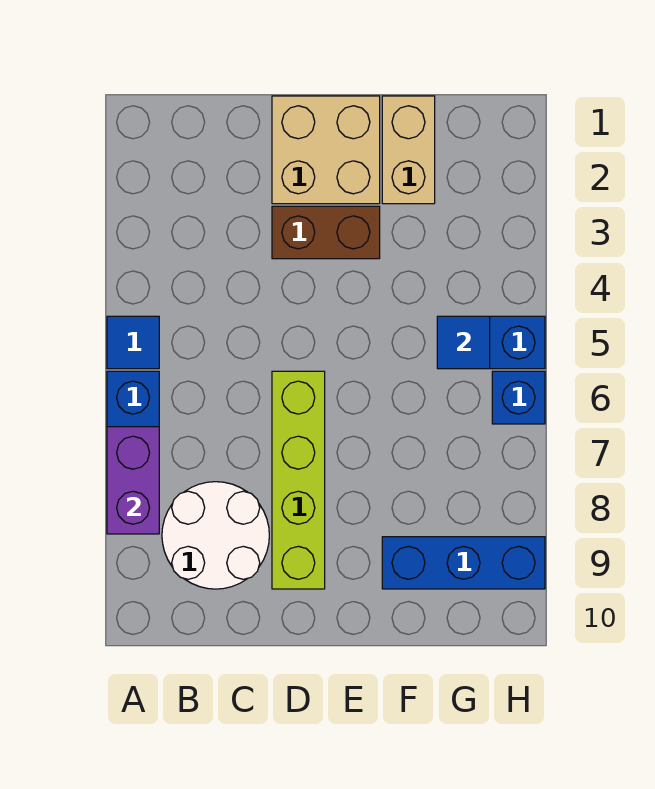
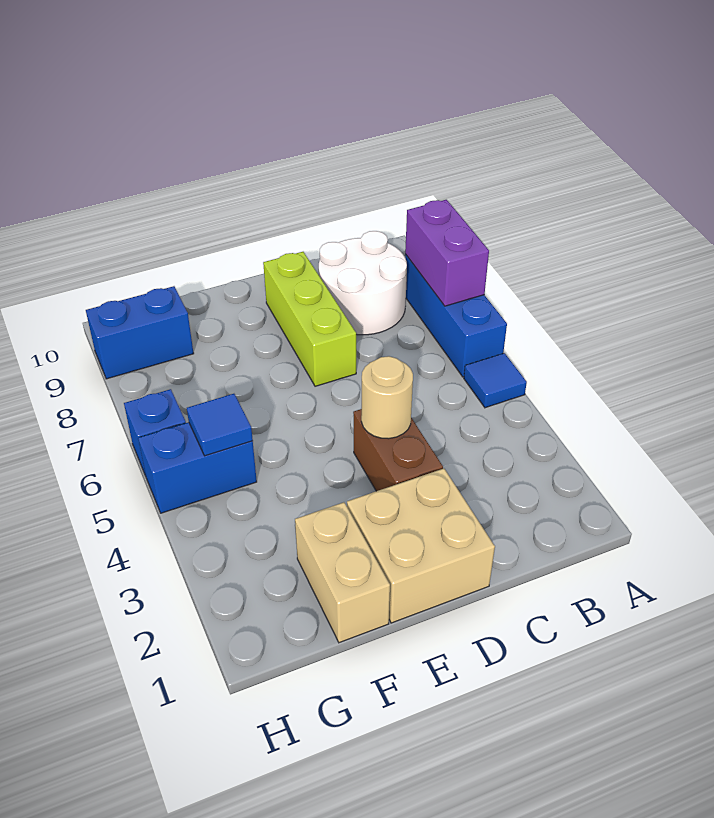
brown 1x2 brick [272,206,380,259] -> brown 1x2 brick turned to [353,409,443,491]
none -> tan 1x1 round brick [361,356,413,439]
lime 1x4 brick [272,371,325,589] -> lime 1x3 brick [263,252,356,386]
blue 1x3 brick [382,537,545,589] -> blue 1x2 brick [86,286,194,379]

